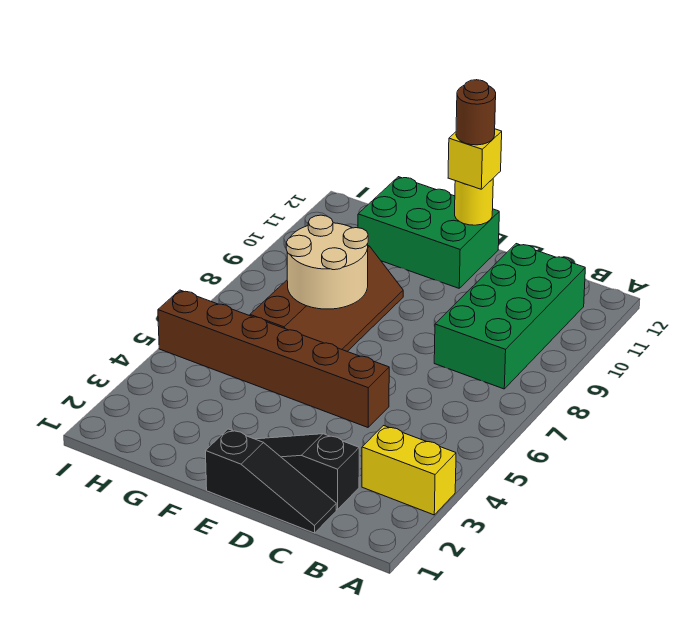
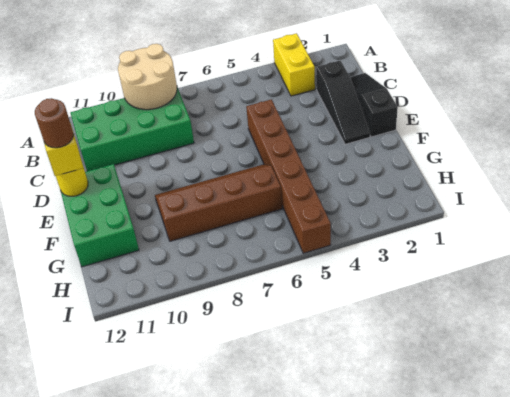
tan 2x2 round brick [286,215,368,309] -> tan 2x2 round brick moved to [118,44,177,110]

